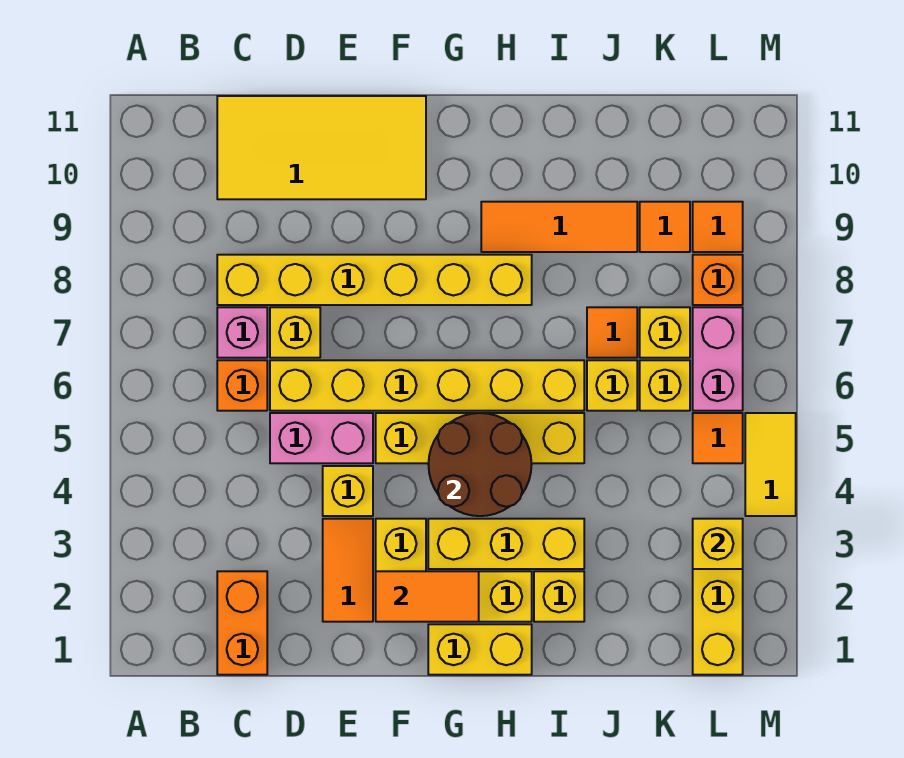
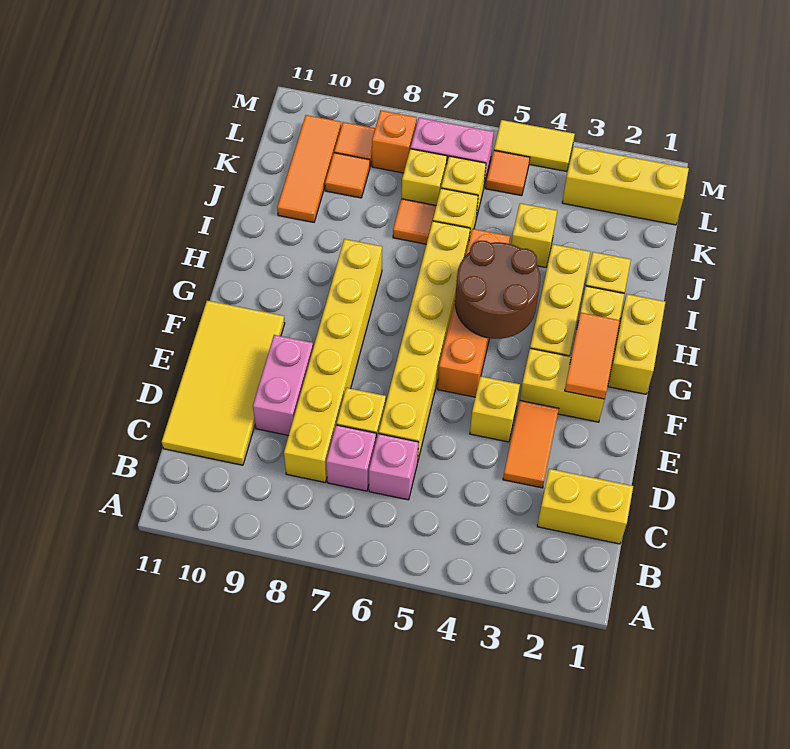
orange 1x2 brick [217,571,267,675] -> yellow 1x2 brick [537,469,633,544]
orange 1x1 brick [217,360,267,411] -> pink 1x1 brick [369,434,418,500]
pink 1x2 brick [270,413,373,463] -> pink 1x2 brick moved to [253,335,313,436]
orange 1x2 tile [323,519,373,622] -> orange 1x2 tile turned to [503,401,559,488]
yellow 1x4 brick [376,413,584,463] -> orange 1x4 brick [437,229,510,397]
orange 1x3 tile [481,202,637,252] -> orange 1x3 tile moved to [277,115,341,222]
yellow 1x1 brick [693,519,743,569] -> yellow 1x1 brick moved to [511,203,557,267]

